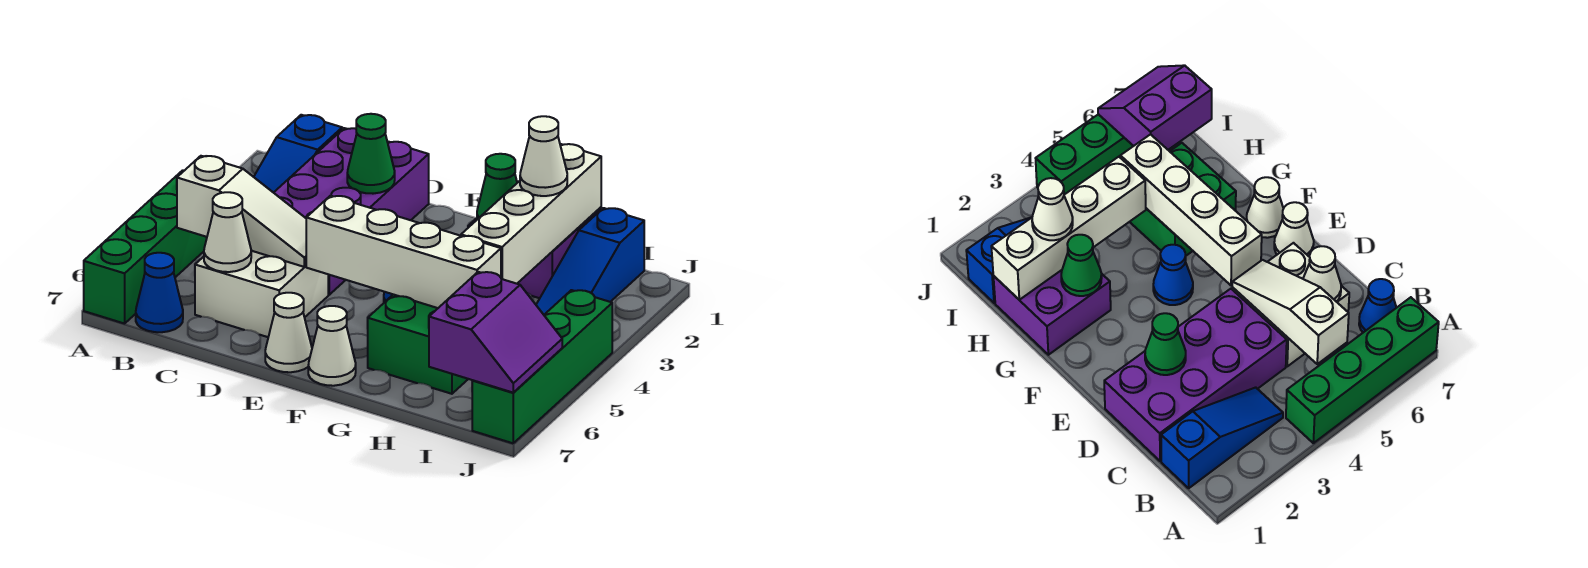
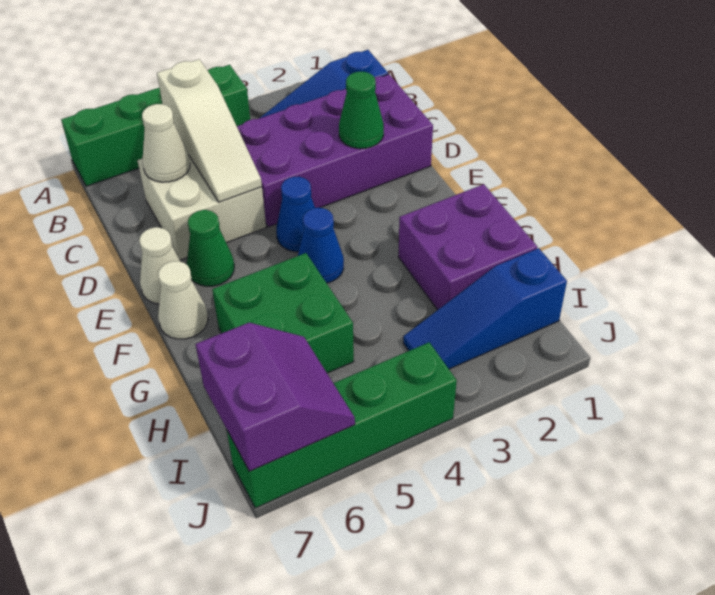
blue 1x1 cone [136,253,183,332] -> blue 1x1 cone moved to [276,177,315,252]
white 1x4 brick [306,196,501,308] -> none
green 1x1 cone [477,154,517,219] -> green 1x1 cone moved to [187,210,234,286]
white 1x4 brick [461,144,601,284] -> none
white 1x1 cone [520,116,567,196] -> none
purple 2x2 slope [429,272,562,392] -> purple 2x2 slope turned to [196,323,355,471]

